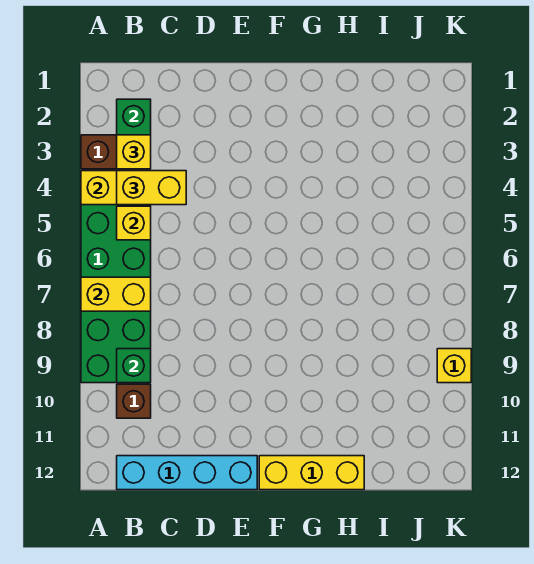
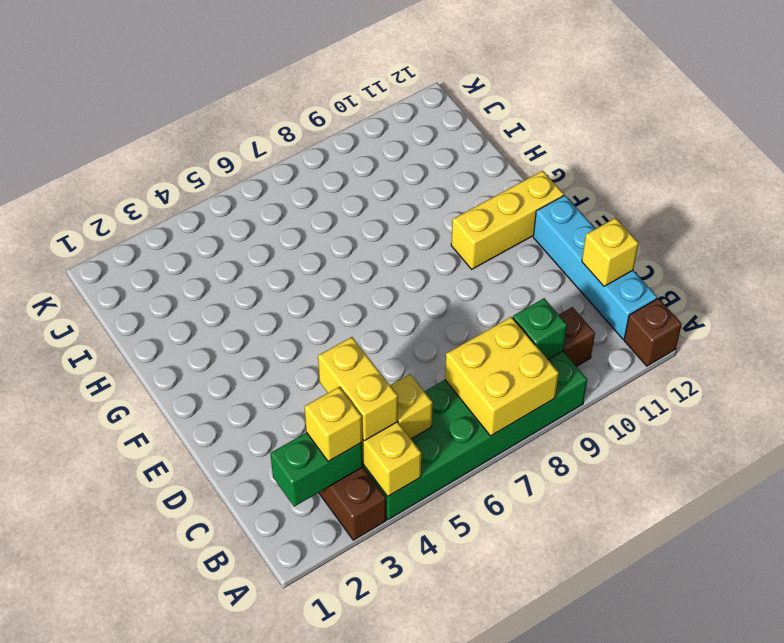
yellow 1x2 brick [81,277,151,311] -> yellow 2x2 brick [445,317,559,436]
none -> brown 1x1 brick [624,298,682,366]
yellow 1x3 brick [259,456,364,490] -> yellow 1x3 brick turned to [451,171,564,269]
yellow 1x1 brick [437,349,471,383] -> yellow 1x1 brick moved to [582,218,639,286]

